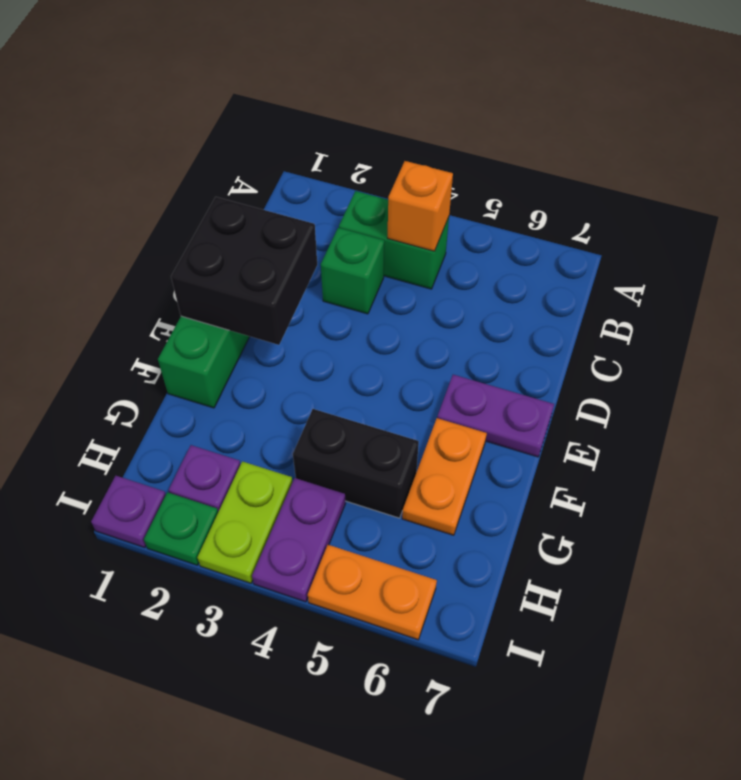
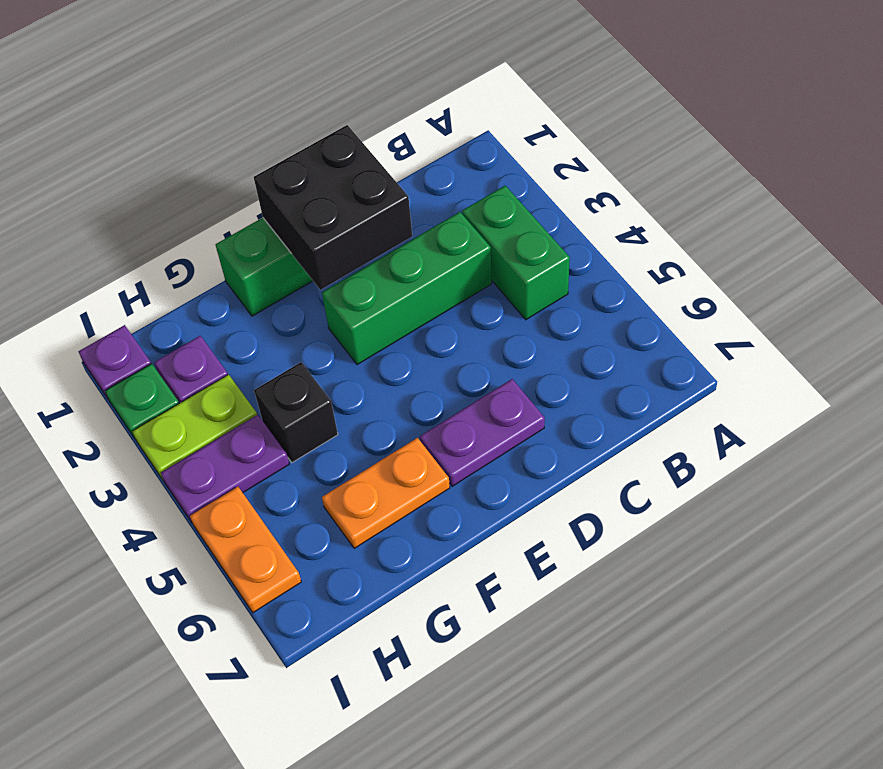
orange 1x1 brick [388,161,453,251] -> none
green 1x1 brick [321,228,384,314] -> green 1x3 brick [322,212,492,365]
purple 1x2 plate [437,375,554,457] -> purple 1x2 plate turned to [420,379,545,486]
black 1x2 brick [293,409,419,518] -> black 1x1 brick [254,362,338,462]

